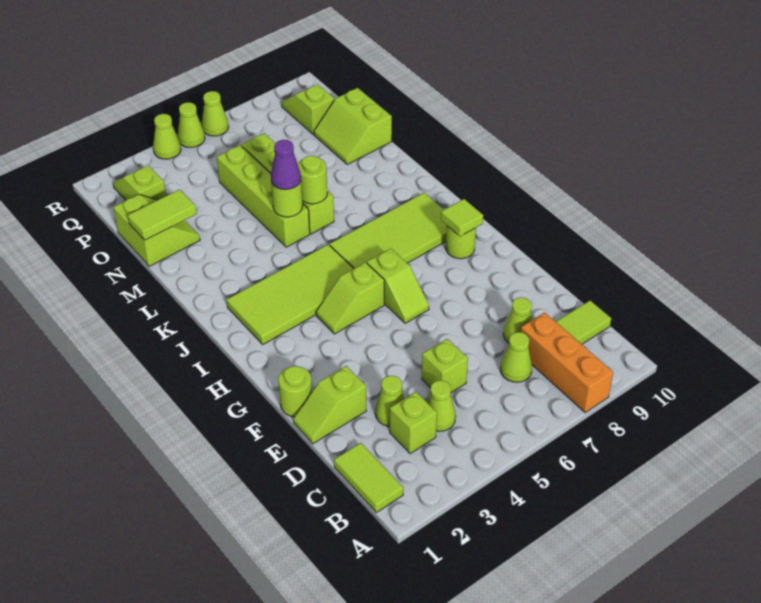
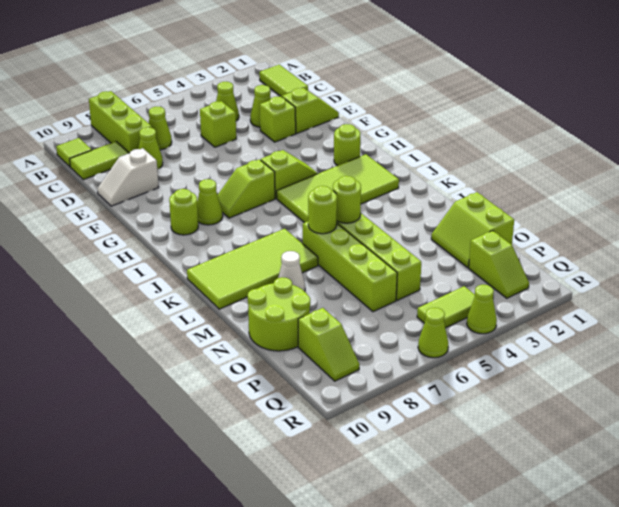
orange 1x3 brick [521,313,613,413] -> lime 1x3 brick [89,91,152,153]
lime 1x1 brick [390,392,437,454] -> lime 1x1 brick moved to [260,96,296,142]
none -> white 1x2 slope [97,148,159,206]
lime 1x1 round brick [278,366,312,417] -> lime 1x1 round brick moved to [334,124,360,166]
lime 1x2 slope [367,248,429,323] -> lime 1x2 slope turned to [218,159,275,218]
lime 1x1 tile [441,199,483,236] -> lime 1x1 tile moved to [56,138,92,167]
lime 2x4 tile [329,193,447,268] -> lime 2x4 tile moved to [187,229,318,309]
purple 1x1 cone [271,140,301,190] -> none
none -> white 1x1 cone [278,251,305,291]
lime 1x2 tile [128,190,197,240] -> lime 1x2 tile moved to [417,286,475,328]
lime 2x2 slope [314,88,392,164] -> lime 2x2 round brick [247,277,310,351]
lime 1x1 cone [177,102,205,148] -> lime 1x1 cone moved to [197,179,223,225]

